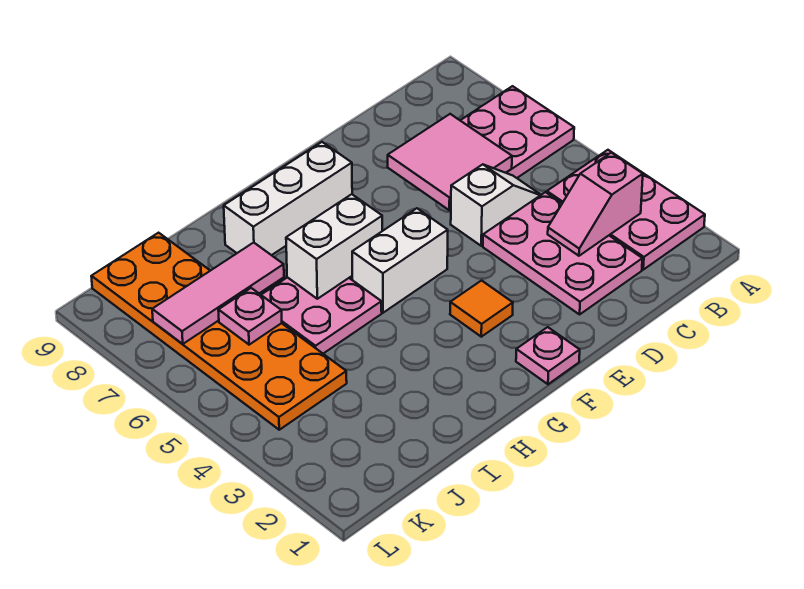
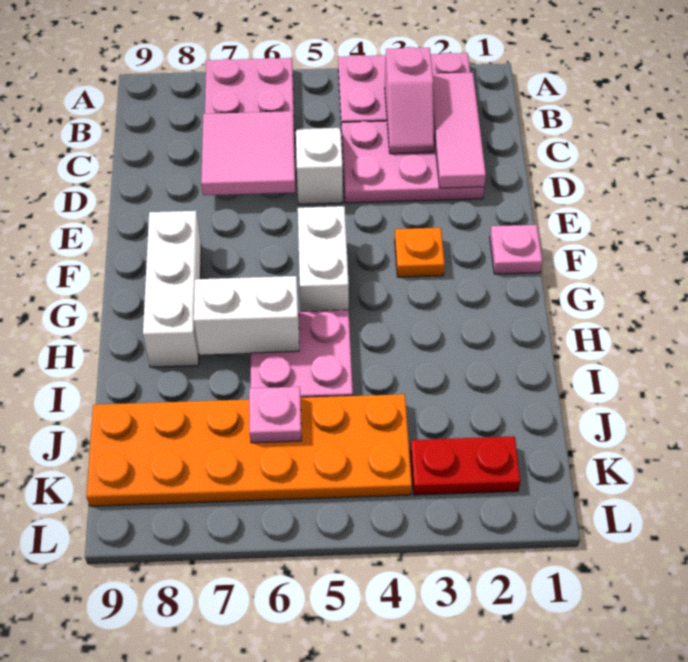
orange 1x1 tile [450,281,513,337] -> orange 1x1 plate [395,228,445,277]
white 1x2 brick [286,194,382,299] -> white 1x2 brick turned to [194,276,299,355]
pink 1x3 tile [152,243,284,344] -> pink 1x3 tile moved to [433,73,486,188]
none -> red 1x2 plate [410,436,520,495]

